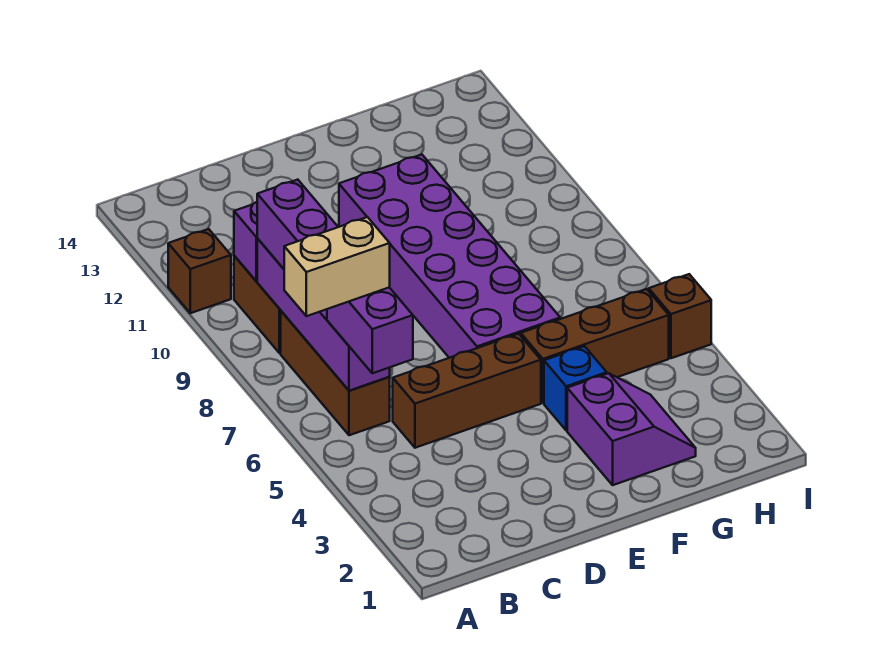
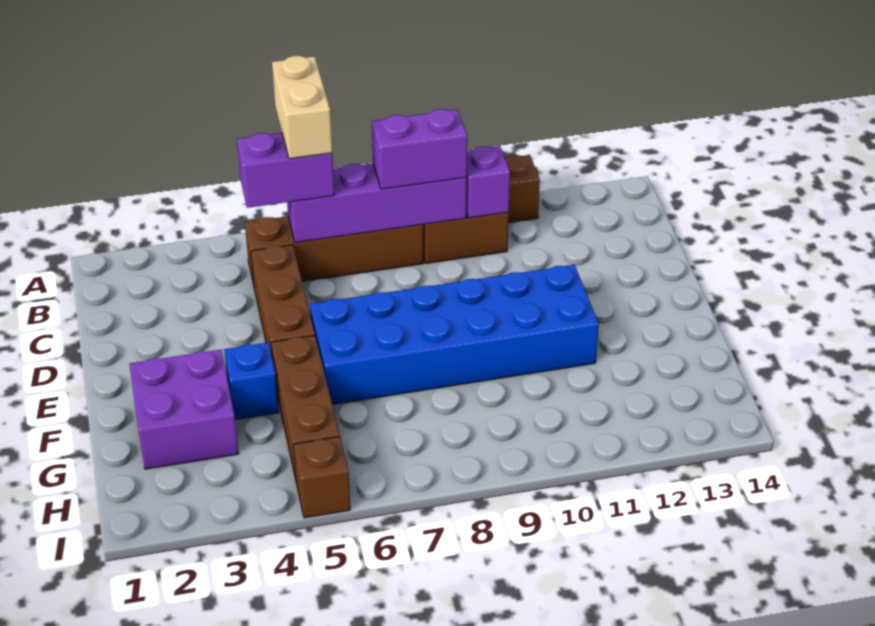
brown 1x3 brick [281,311,390,435] -> brown 1x4 brick [245,216,424,285]
purple 2x6 brick [339,155,560,358] -> blue 2x6 brick [310,265,599,404]
purple 2x2 slope [567,373,696,485] -> purple 2x2 brick [129,350,239,469]

